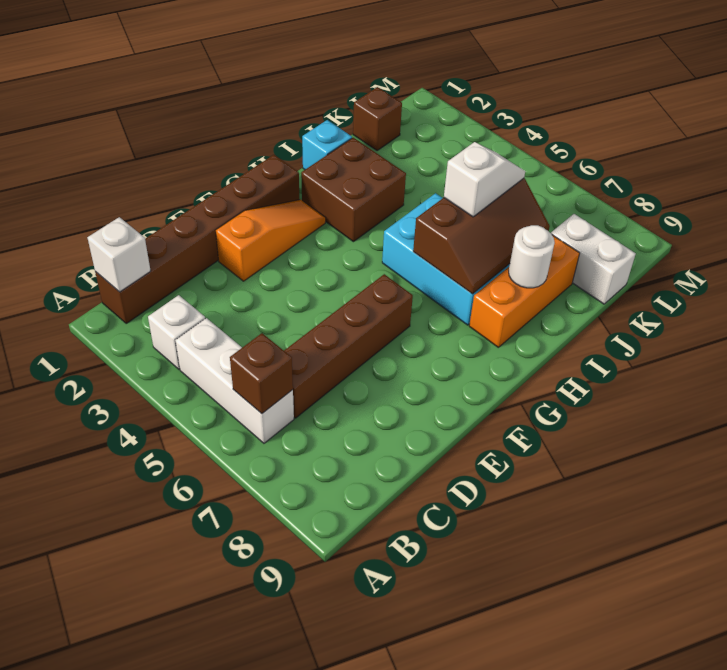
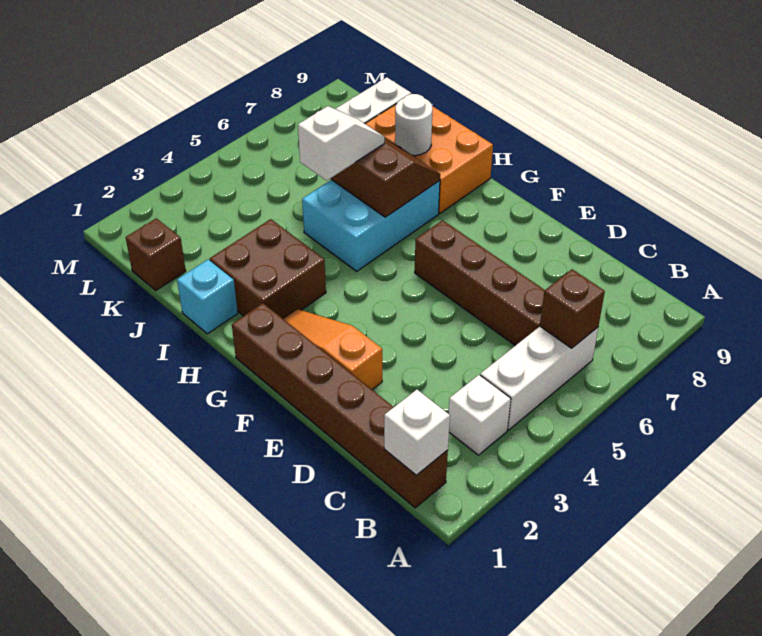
orange 1x3 brick [469,235,580,347] -> orange 2x3 brick [365,104,493,214]
white 1x2 slope [444,142,525,217] -> white 1x2 slope turned to [298,106,384,181]

